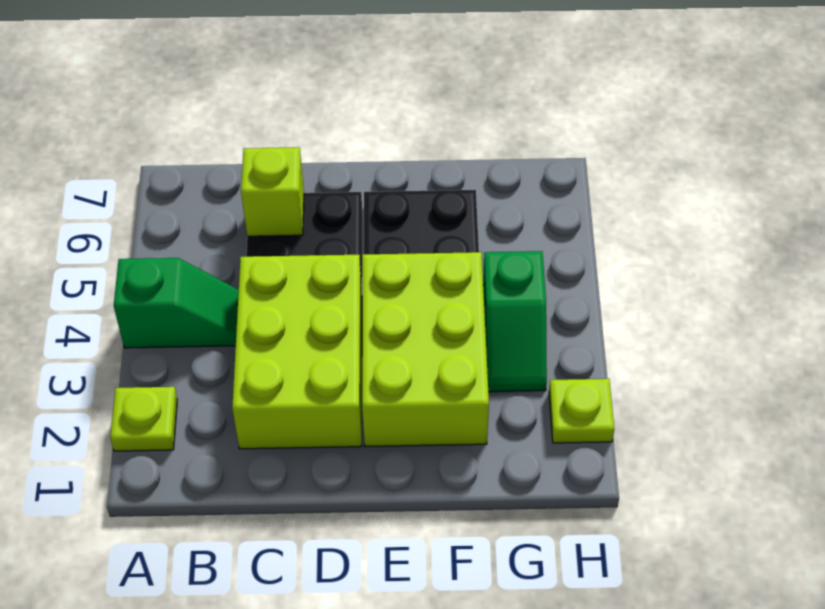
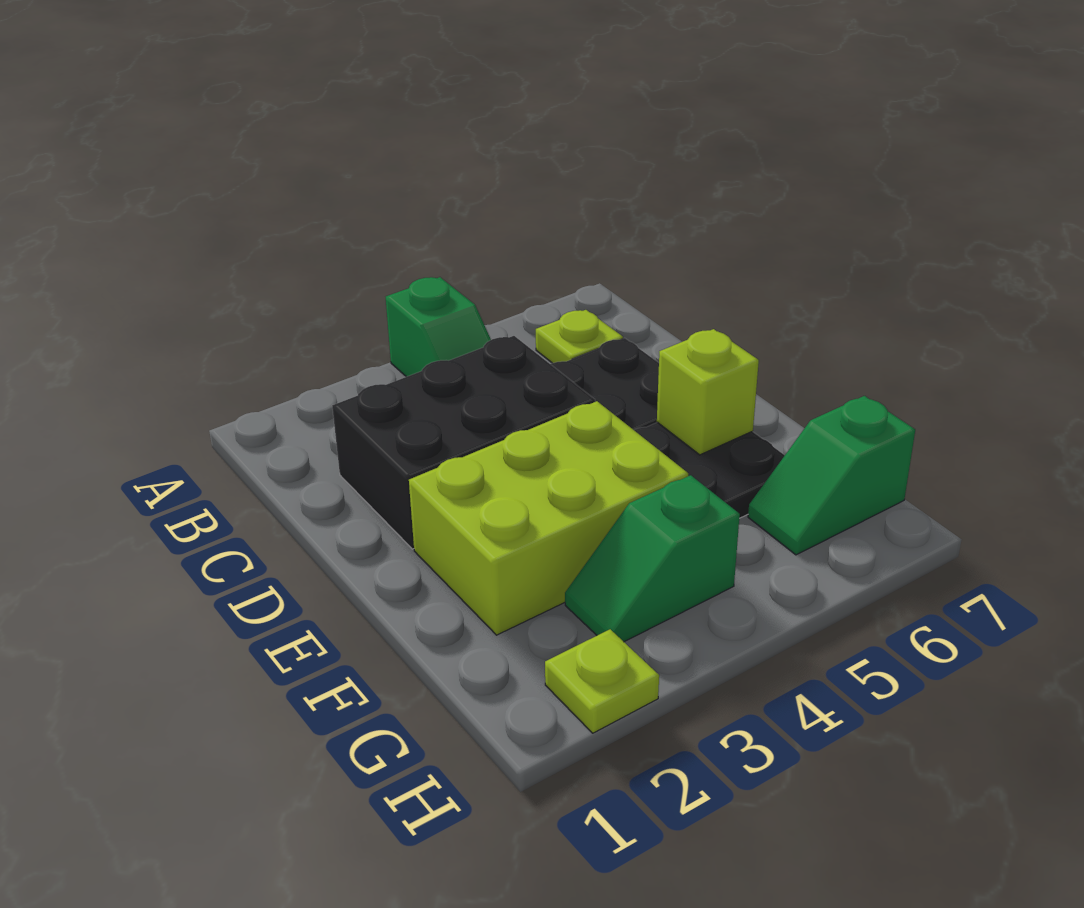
lime 1x1 plate [110,387,177,451] -> lime 1x1 plate moved to [536,310,623,363]
lime 2x3 brick [232,255,362,449] -> black 2x3 brick [332,336,595,549]
lime 1x1 brick [241,147,304,236] -> lime 1x1 brick moved to [657,329,759,455]
none -> green 1x2 slope [748,396,915,555]

